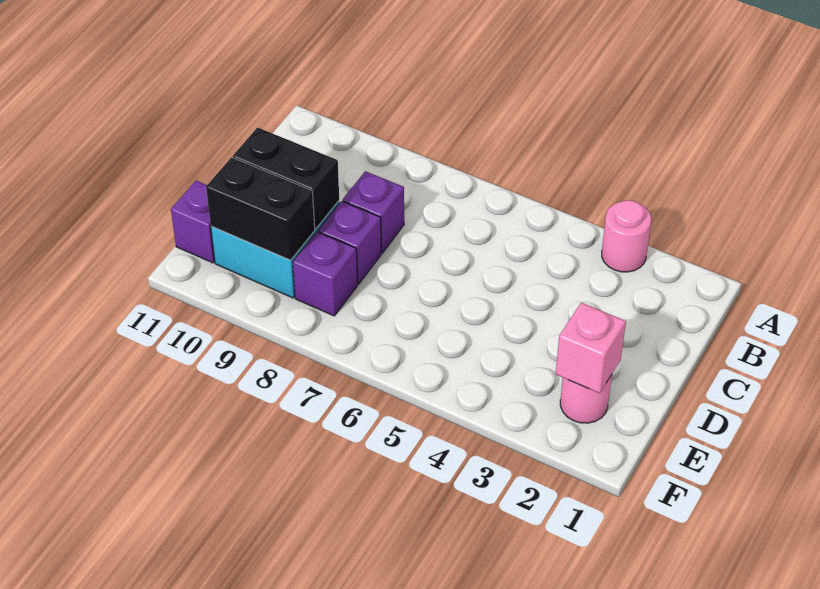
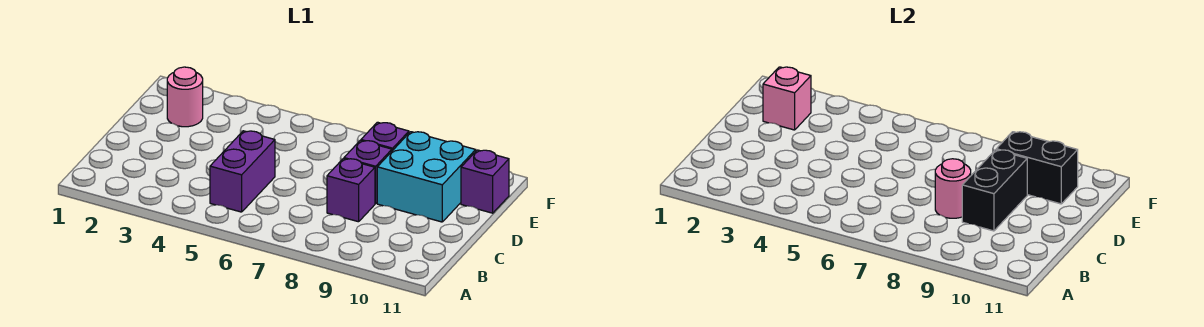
pink 1x1 round brick [602,200,651,272] -> pink 1x1 round brick moved to [935,159,971,218]
none -> purple 1x2 brick [210,131,275,212]
black 1x2 brick [233,128,339,229] -> black 1x2 brick turned to [962,150,1027,231]

